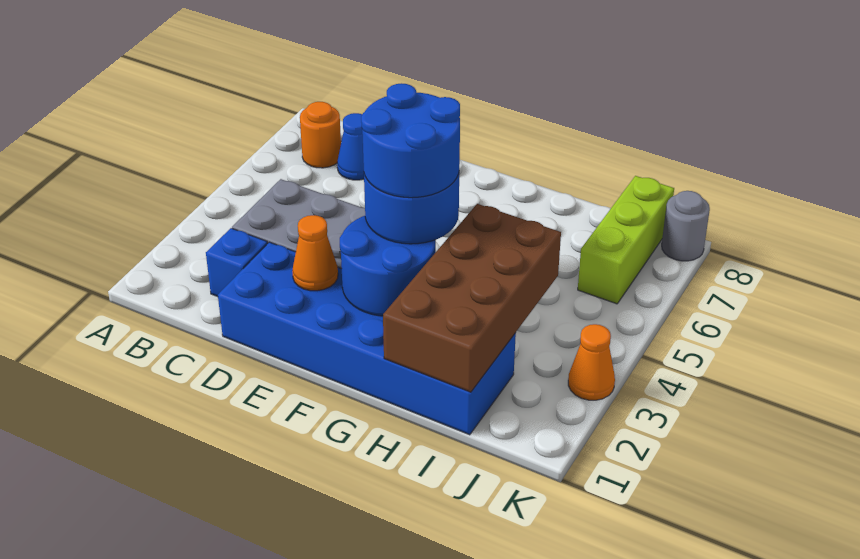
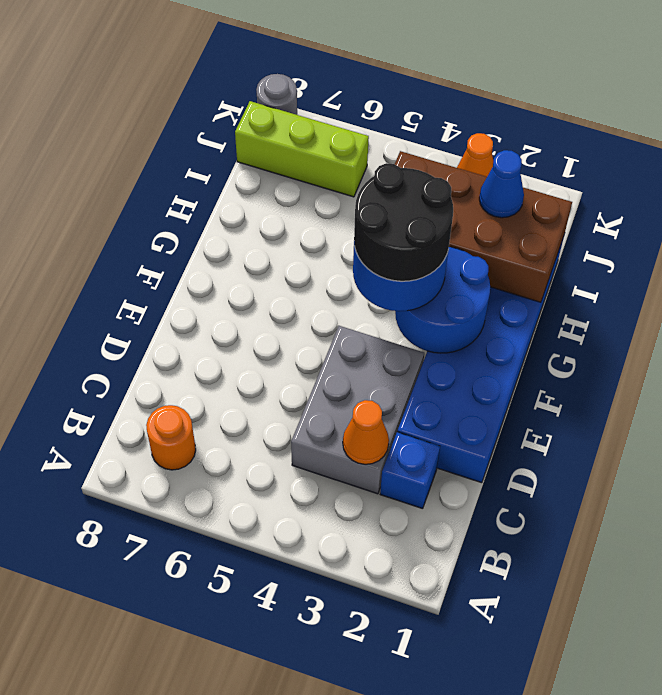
blue 1x1 cone [337,113,364,180] -> blue 1x1 cone moved to [479,150,524,218]
orange 1x1 cone [292,215,338,291] -> orange 1x1 cone moved to [343,400,389,464]
blue 2x2 round brick [361,83,460,198] -> black 2x2 round brick [354,163,453,281]

